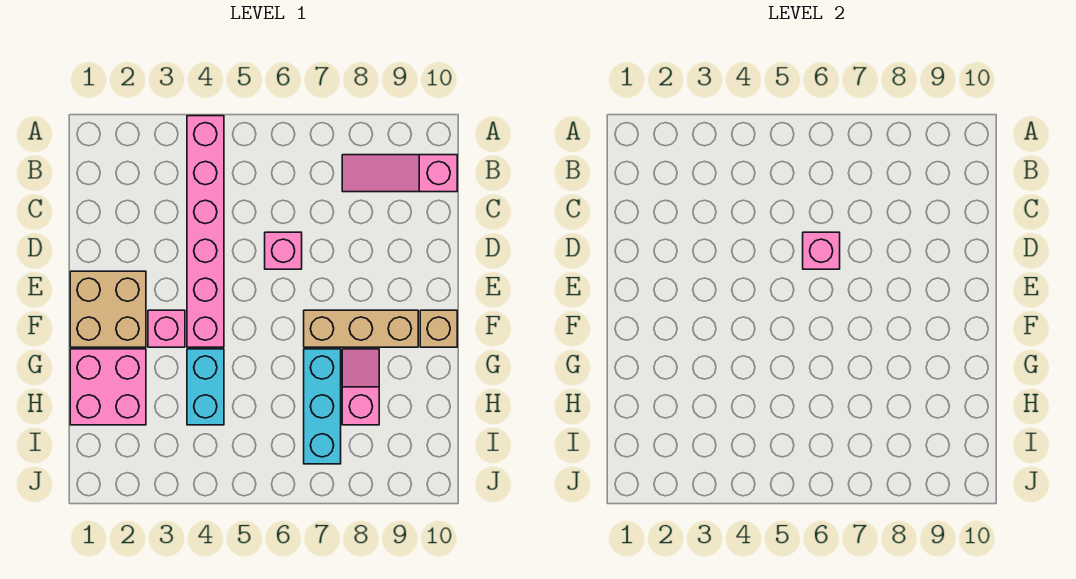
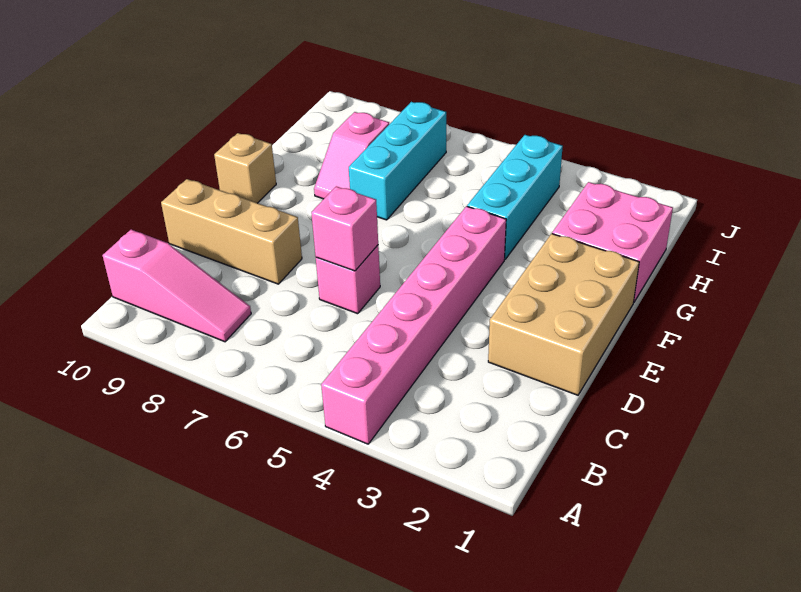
tan 2x2 brick [70,271,146,347] -> tan 2x3 brick [488,234,639,395]
pink 1x1 brick [148,310,185,347] -> none
tan 1x3 brick [304,310,418,347] -> tan 1x3 brick moved to [161,179,302,284]
cyan 1x2 brick [187,349,224,425] -> cyan 1x3 brick [467,135,563,259]

